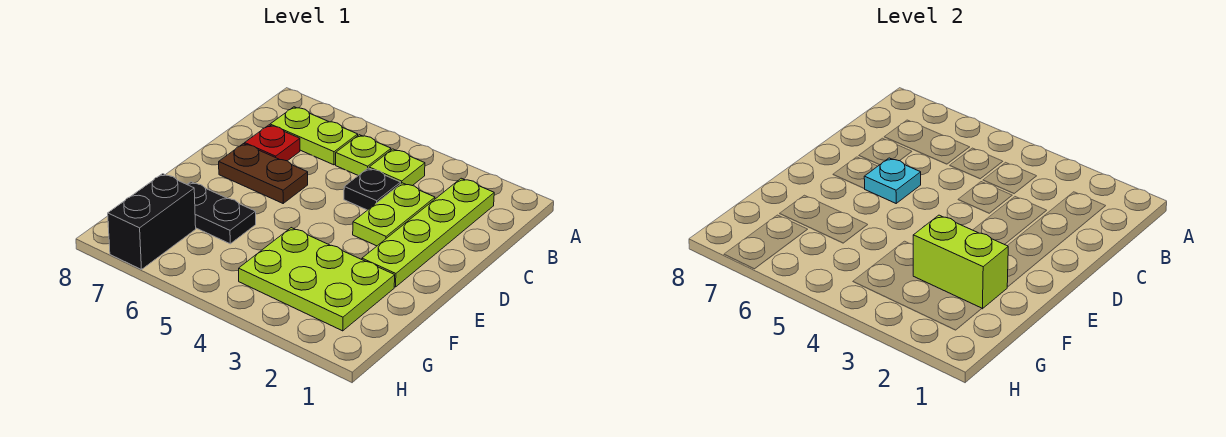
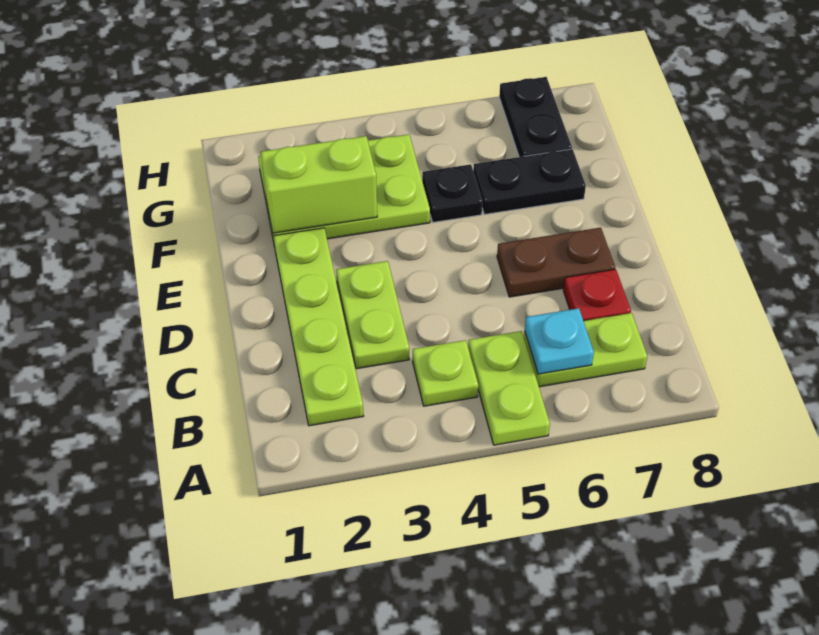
lime 1x1 plate [336,135,391,175] -> lime 1x2 plate [468,331,550,445]
black 1x1 plate [344,168,400,210] -> black 1x1 plate moved to [422,164,482,222]
cyan 1x1 plate [864,158,921,203] -> cyan 1x1 plate moved to [525,308,594,374]
black 1x2 brick [108,174,196,270] -> black 1x2 plate [499,77,572,157]

